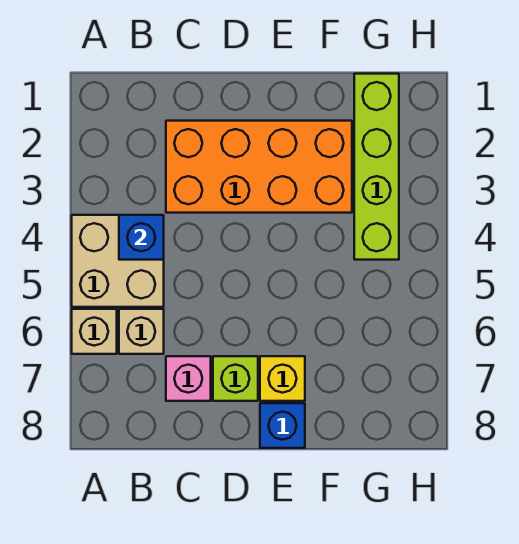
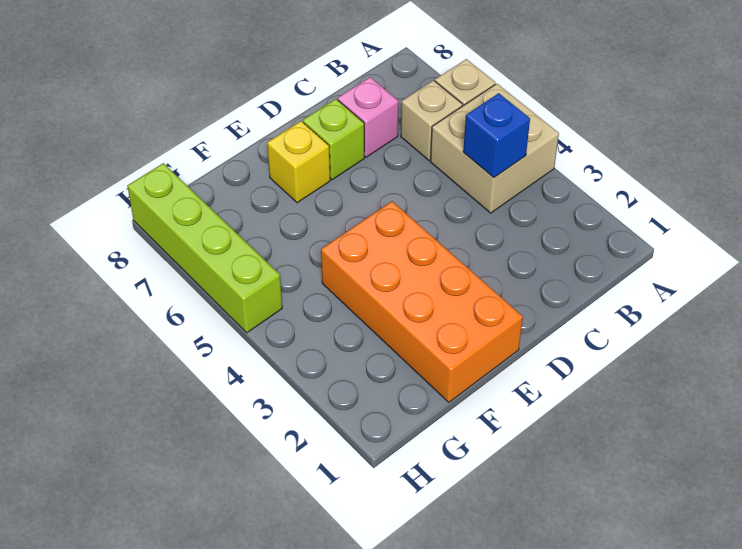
orange 2x4 brick [166,121,352,213] -> orange 2x4 brick turned to [321,201,523,402]
blue 1x1 brick [260,403,305,448] -> none
lime 1x4 brick [354,74,399,260] -> lime 1x4 brick moved to [127,163,282,333]

